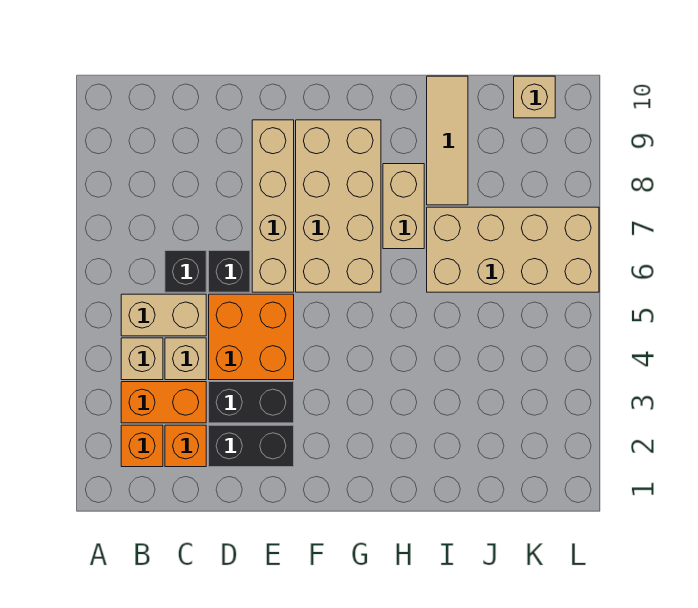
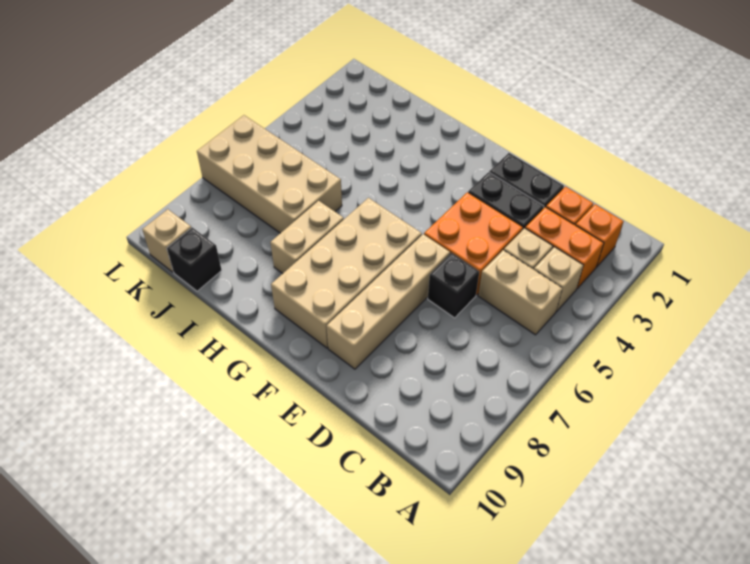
black 1x1 brick [165,251,206,292] -> black 1x1 brick moved to [167,227,222,291]
tan 1x3 tile [427,76,468,205] -> none

